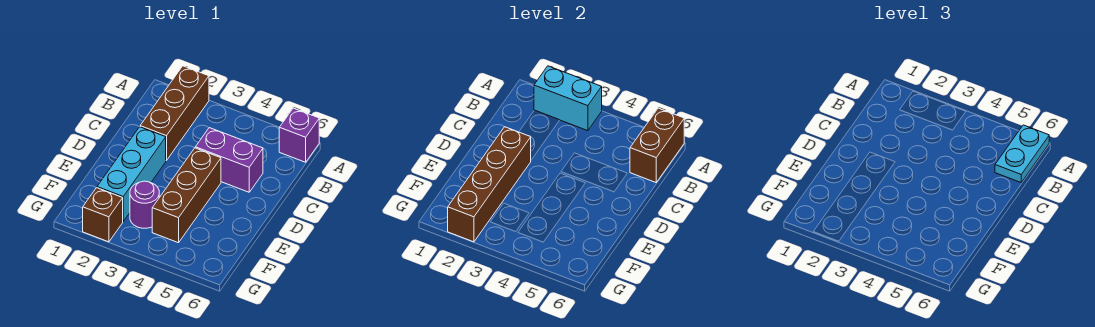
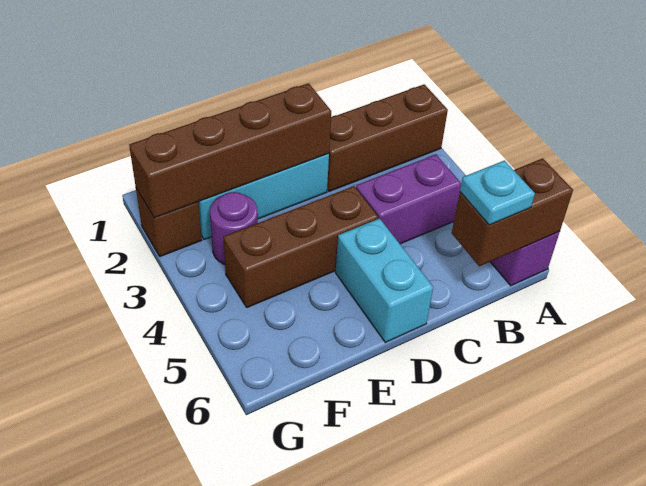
cyan 1x2 brick [534,66,602,131] -> cyan 1x2 brick moved to [336,219,433,342]
cyan 1x2 plate [995,125,1049,182] -> cyan 1x1 plate [460,160,535,225]
purple 1x2 brick [195,128,263,192] -> purple 1x2 brick turned to [356,154,461,244]

